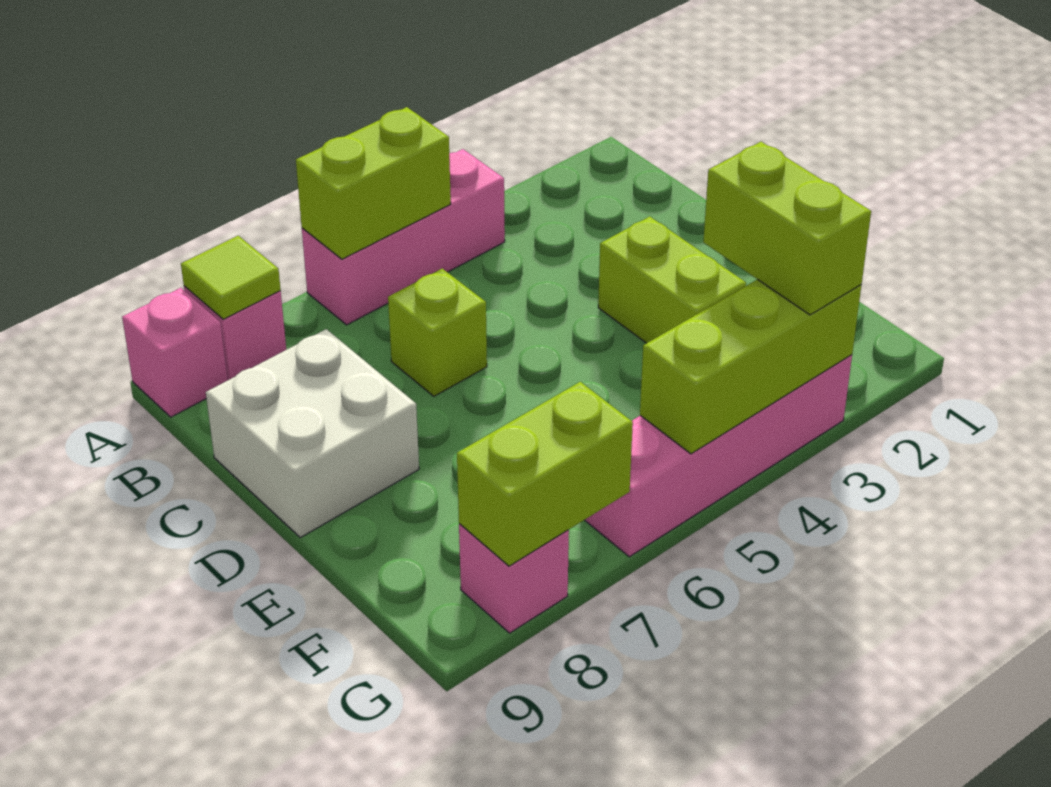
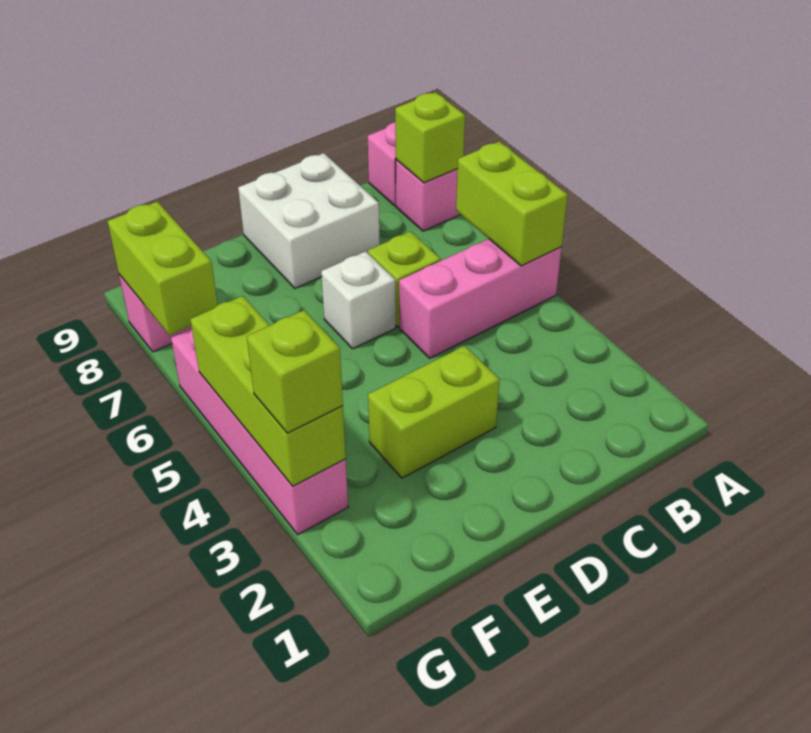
pink 1x3 brick [302,149,505,325] -> pink 1x3 brick turned to [399,239,562,358]
lime 1x1 tile [181,236,281,319] -> lime 1x1 brick [395,92,465,183]
none -> white 1x1 brick [321,251,396,349]
lime 1x2 brick [703,142,871,315] -> lime 1x1 brick [247,310,343,433]

